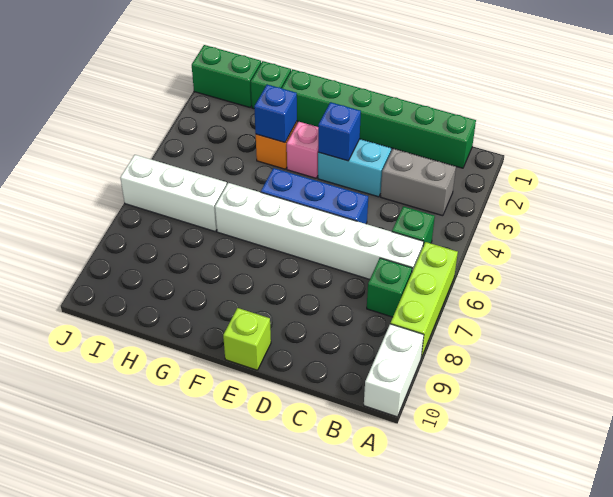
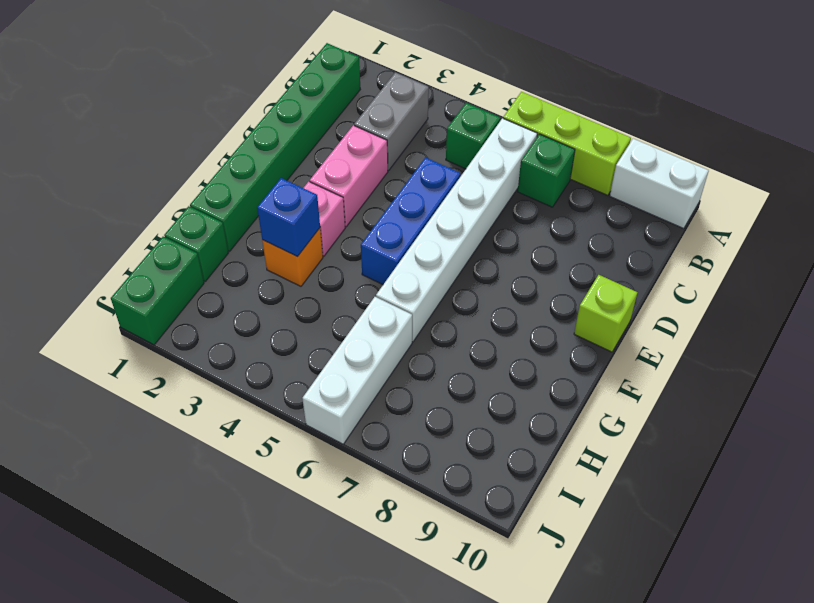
cyan 1x2 brick [318,139,391,197] -> pink 1x2 brick [310,125,388,227]
blue 1x1 brick [318,102,361,161] -> none

